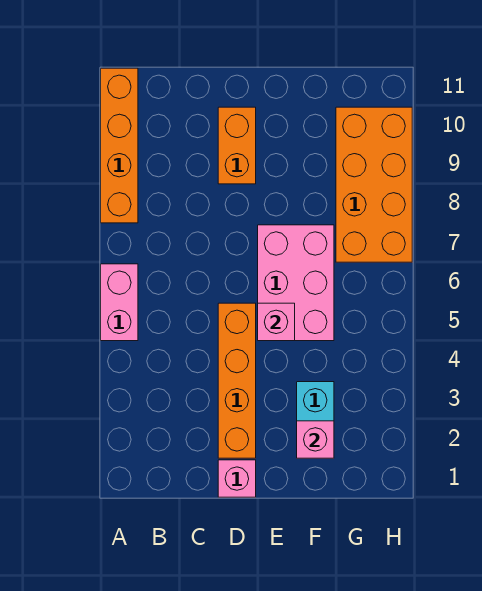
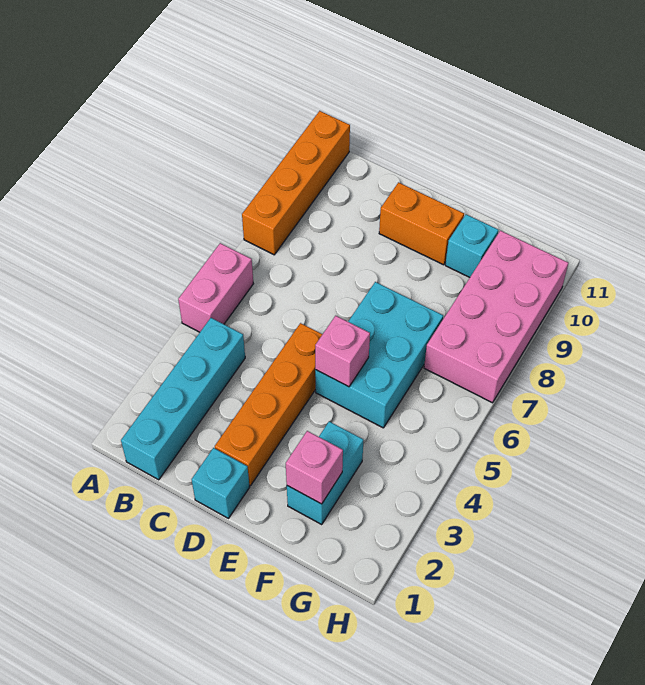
none -> cyan 1x4 brick [121,318,245,480]
pink 1x1 brick [218,460,256,497] -> cyan 1x1 brick [192,448,250,518]
orange 1x2 brick [218,107,256,184] -> orange 1x2 brick turned to [379,182,464,265]
pink 2x3 brick [258,225,334,341] -> cyan 2x3 brick [315,282,443,428]
none -> cyan 1x1 brick [445,214,498,277]
orange 2x4 brick [336,107,412,262] -> pink 2x4 brick [424,231,568,403]

